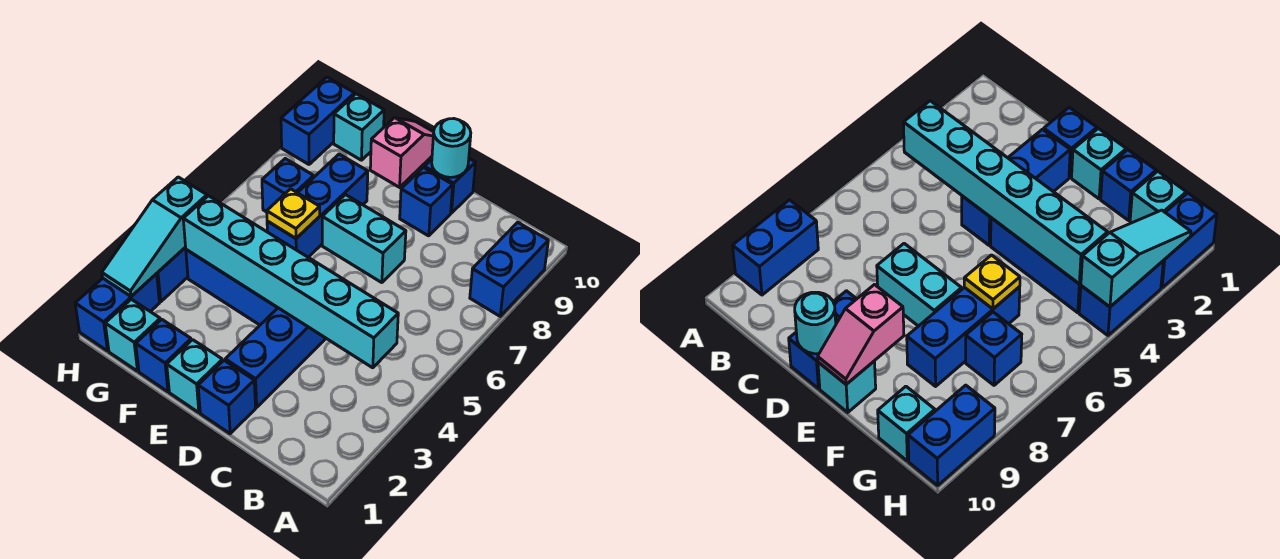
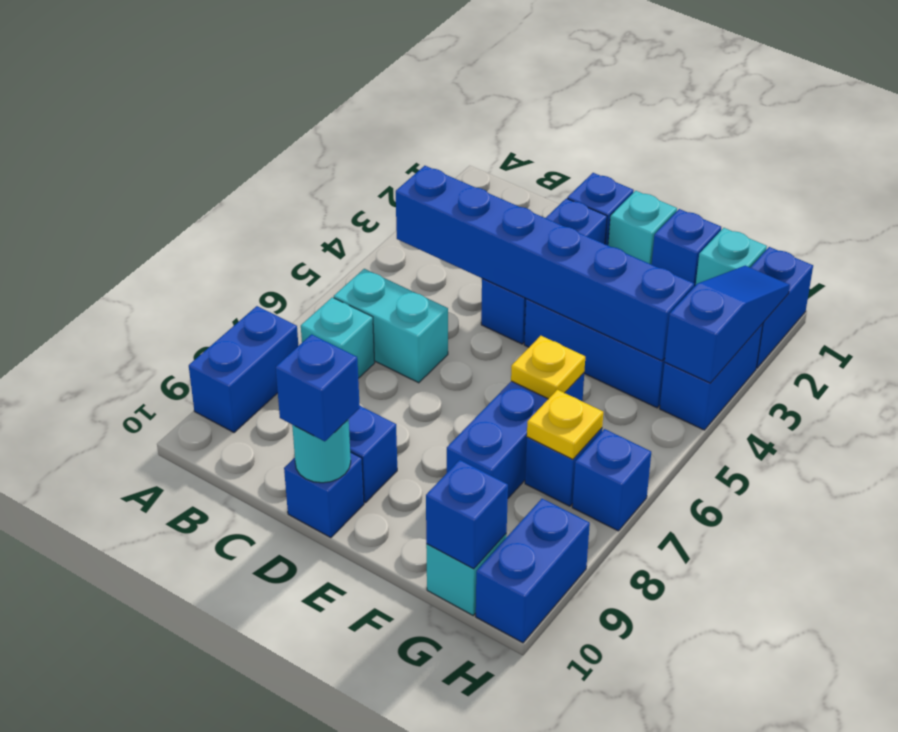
cyan 1x6 brick [183,196,398,368] -> blue 1x6 brick [396,166,694,361]
cyan 1x2 brick [322,195,406,283] -> cyan 1x2 brick moved to [334,269,448,383]
none -> blue 1x1 brick [276,334,360,441]
pink 1x2 slope [370,118,434,187] -> none
cyan 1x1 brick [818,361,876,412] -> cyan 1x1 brick moved to [301,297,375,378]
none -> yellow 1x1 plate [527,390,603,459]
none -> blue 1x1 brick [426,460,508,569]
cyan 1x3 slope [102,177,207,296] -> blue 1x3 slope [665,266,790,383]
none -> blue 1x1 brick [572,429,651,531]

